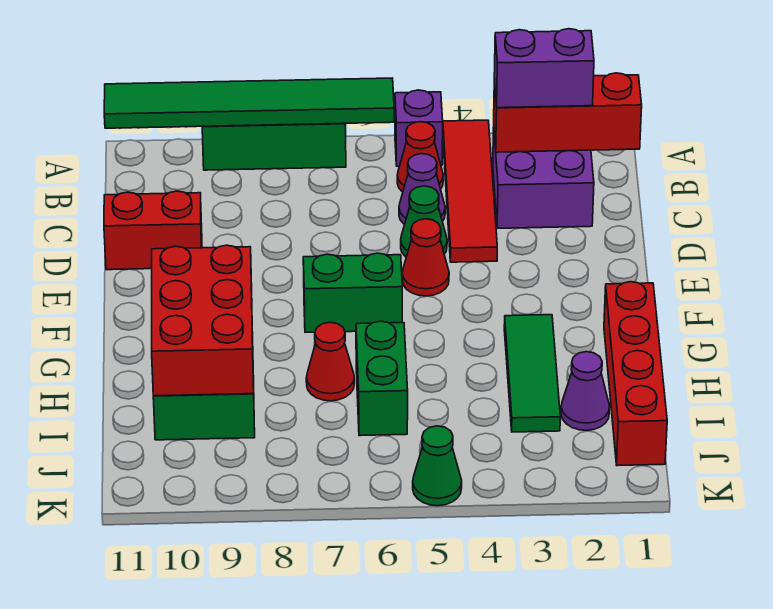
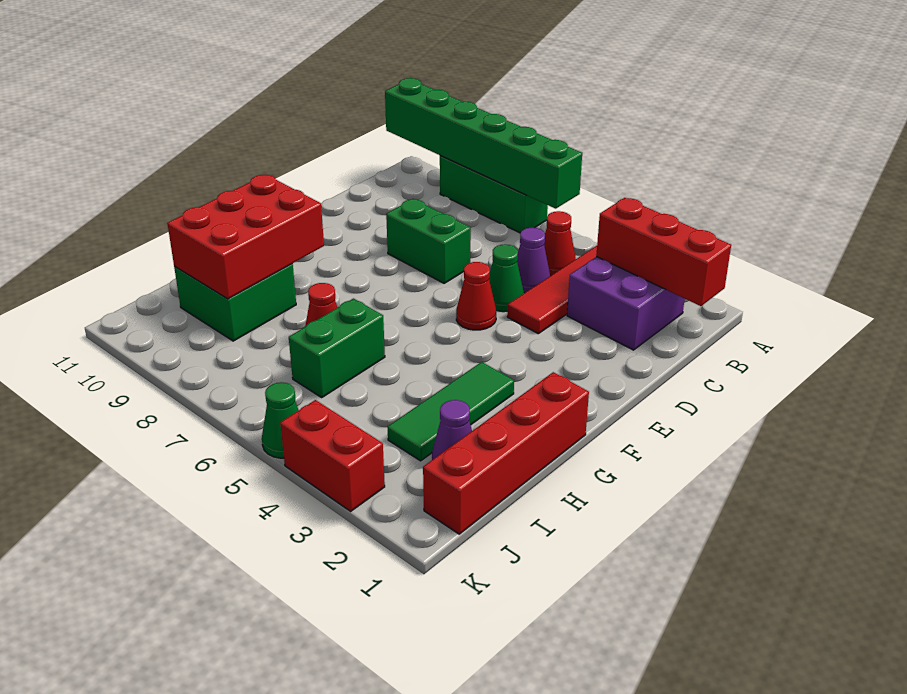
purple 1x1 brick [395,90,443,166] -> none
green 1x6 tile [104,78,394,128] -> green 1x6 brick [385,78,582,209]
purple 1x2 brick [494,29,594,108] -> none
red 1x2 brick [104,191,202,270] -> red 1x2 brick moved to [280,400,385,511]
green 1x2 brick [303,253,402,332] -> green 1x2 brick moved to [386,199,471,283]

